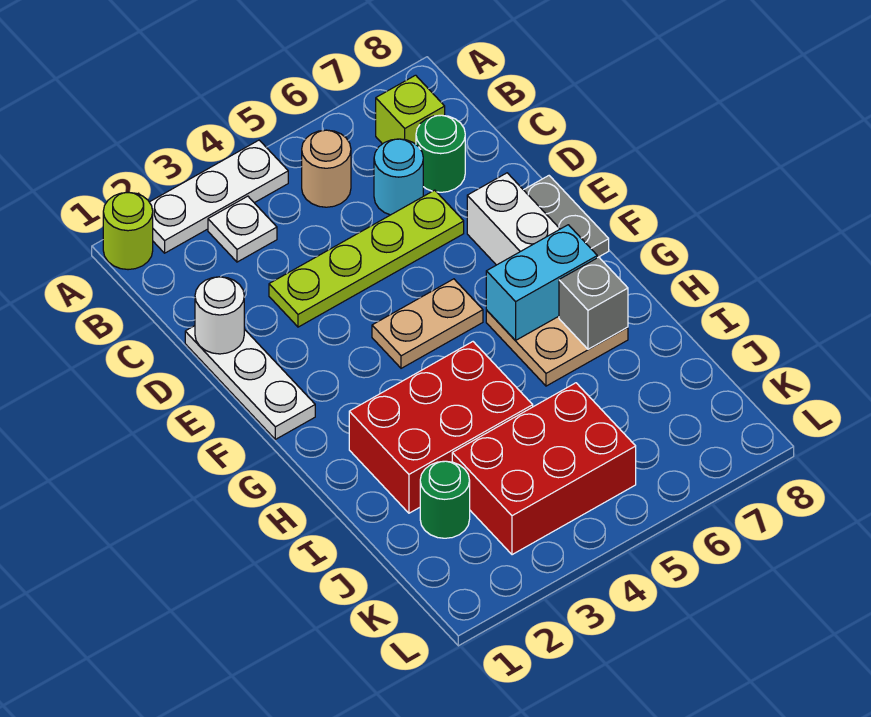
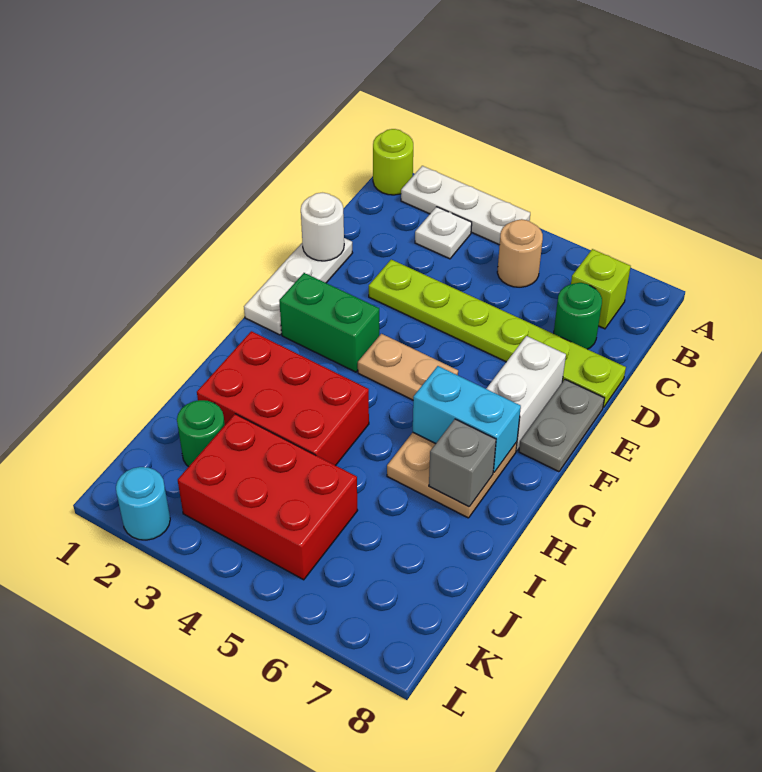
cyan 1x1 round brick [374,139,423,215] -> cyan 1x1 round brick moved to [116,467,170,540]
lime 1x4 plate [269,190,464,327] -> lime 1x6 plate [369,260,626,407]
none -> green 1x2 brick [279,273,379,372]

